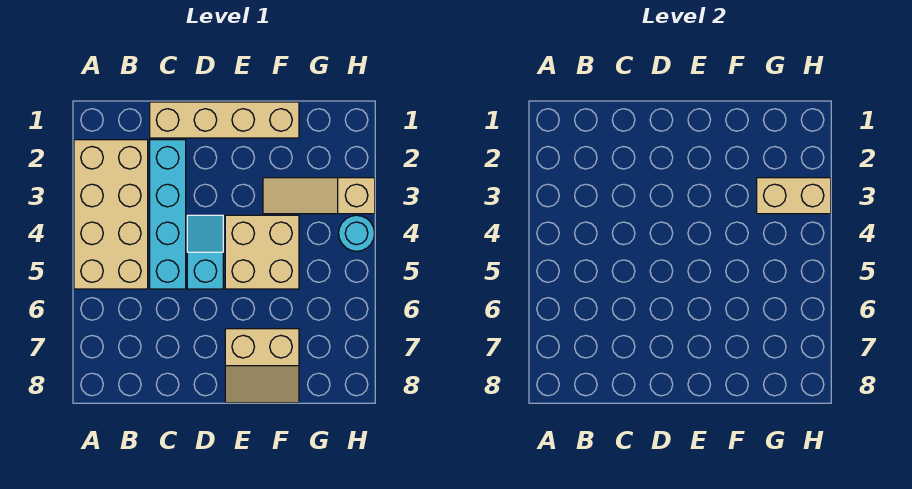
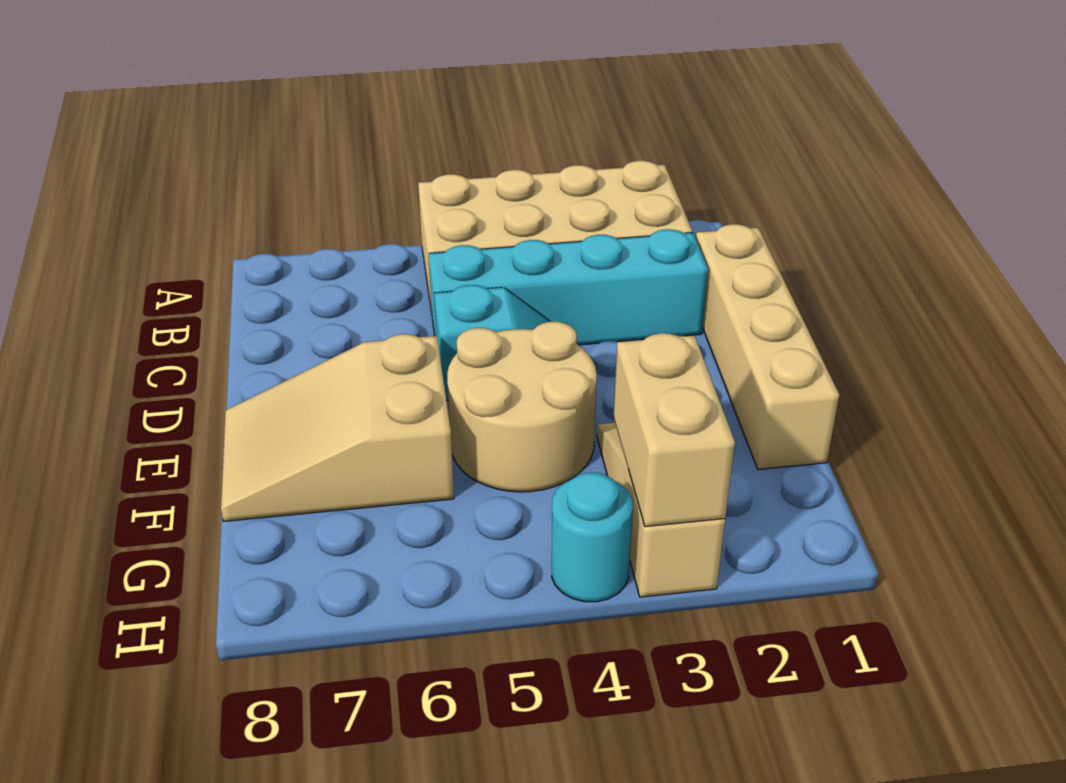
tan 2x2 brick [225,215,299,289] -> tan 2x2 round brick [447,322,597,492]
tan 2x2 slope [225,329,299,403] -> tan 2x3 slope [221,334,454,521]

